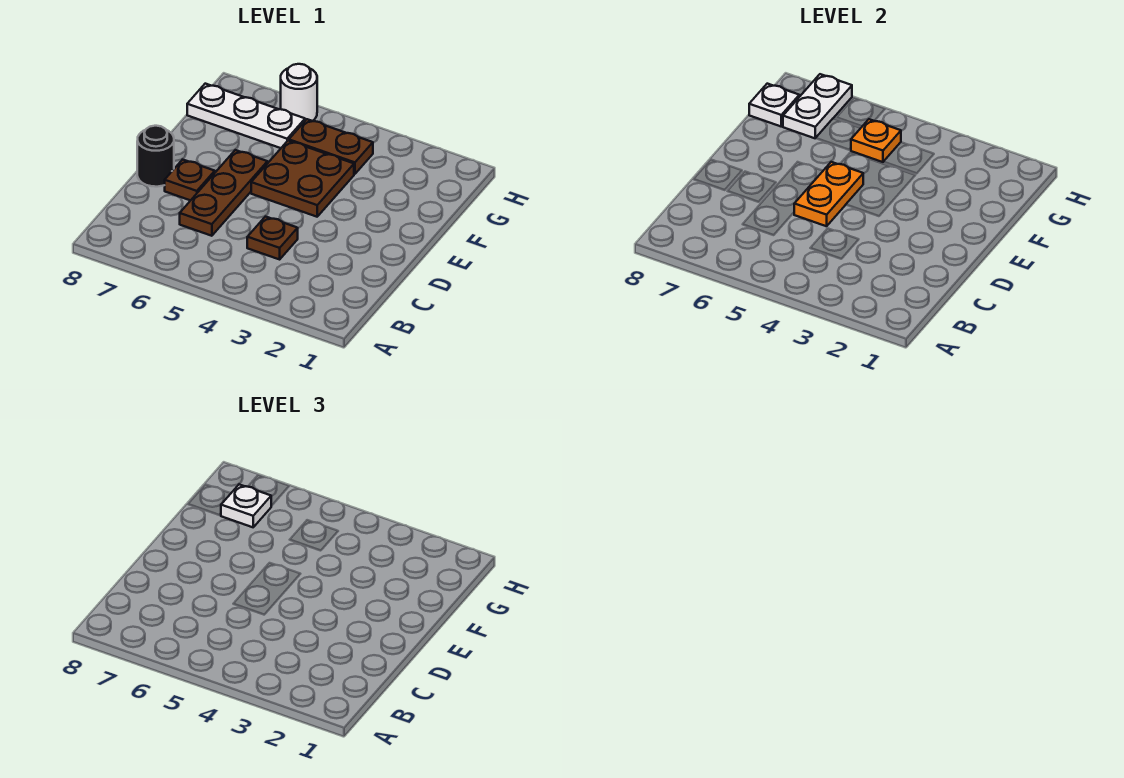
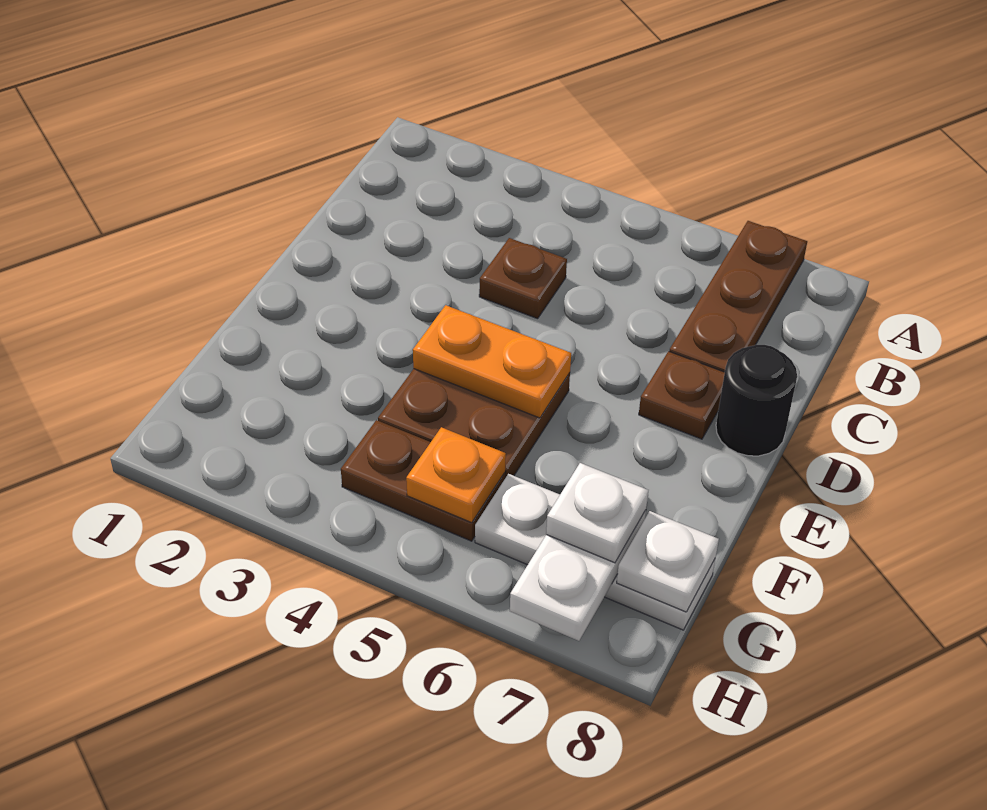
brown 1x3 plate [180,150,268,236] -> brown 1x3 plate moved to [669,221,807,372]
orange 1x2 plate [794,162,863,226] -> orange 1x2 plate turned to [413,305,571,418]
white 1x1 round brick [281,64,317,121] -> none

